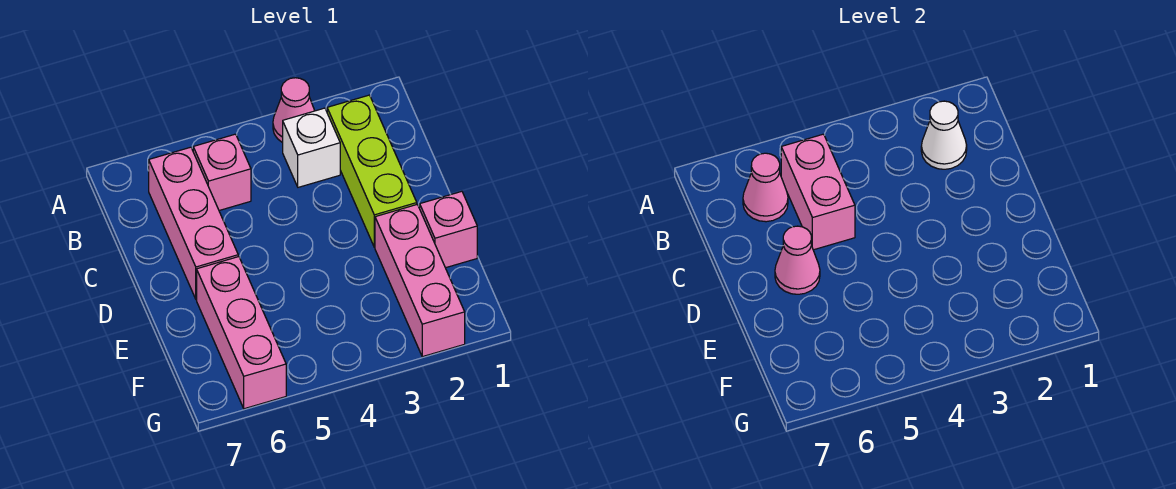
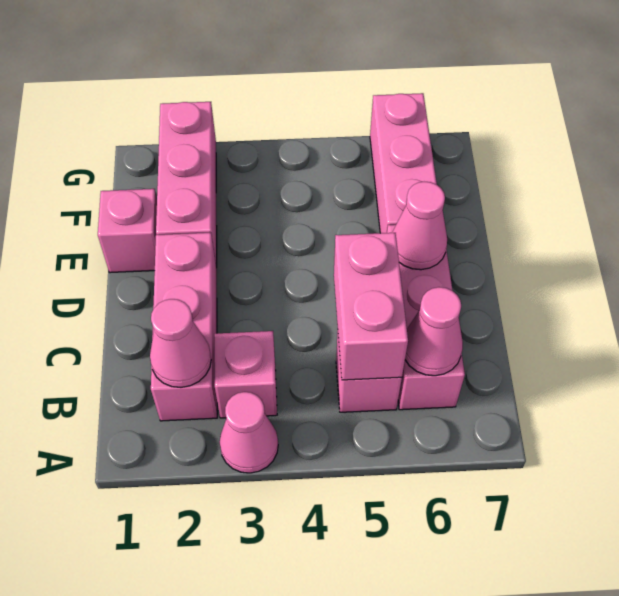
lime 1x3 brick [327,95,417,247] -> pink 1x3 brick [151,233,217,421]
white 1x1 cone [921,101,967,169] -> pink 1x1 cone [150,299,211,387]
white 1x1 brick [283,108,340,187] -> pink 1x1 brick [214,331,277,418]

